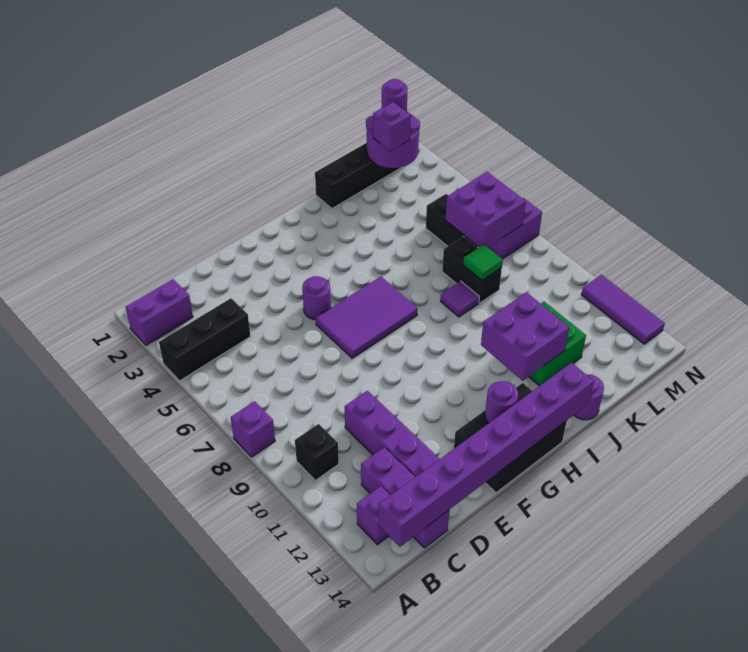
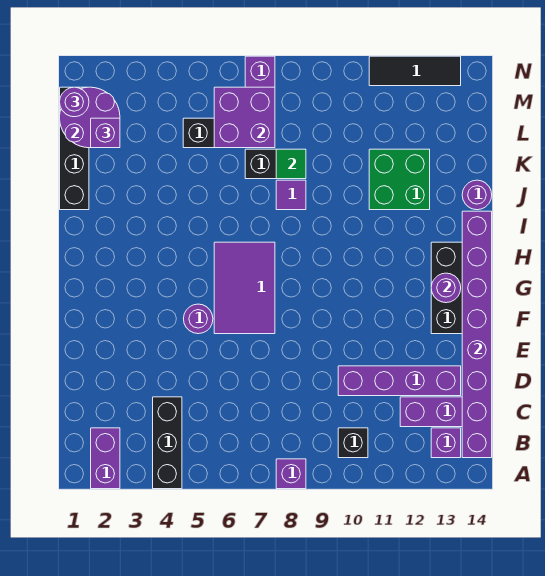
purple 2x2 brick [481,292,569,381] -> none
purple 1x3 tile [581,275,665,344] -> black 1x3 tile [369,56,461,86]

